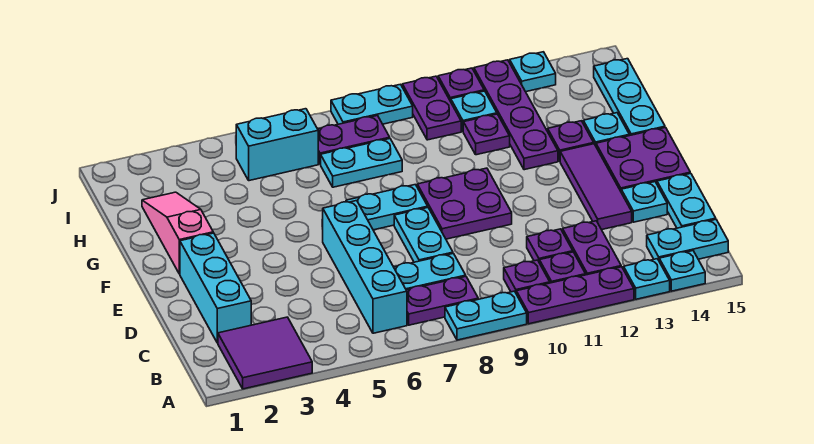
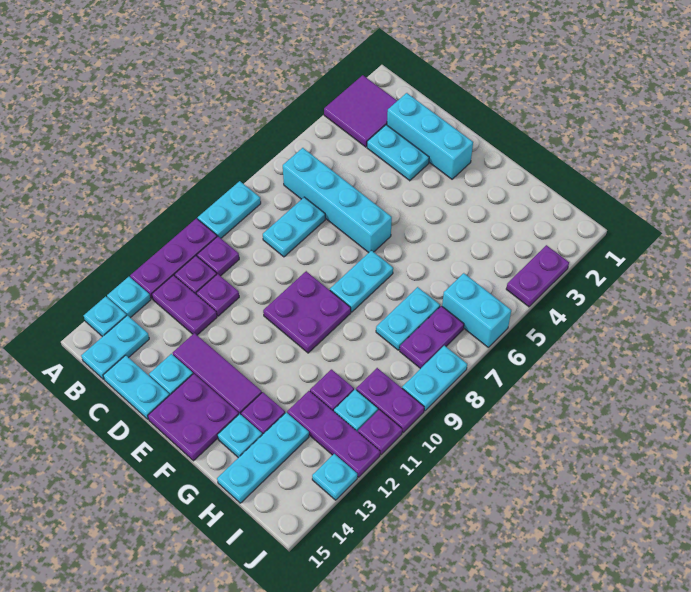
purple 1x2 plate [406,277,478,325] -> purple 1x2 plate moved to [506,245,569,307]
cyan 1x2 plate [394,208,453,262] -> cyan 1x2 plate moved to [367,125,429,181]
pink 1x3 slope [142,192,213,274] -> none
purple 1x4 plate [474,60,558,170] -> purple 1x3 plate [287,391,380,477]
cyan 1x3 plate [594,59,665,136] -> cyan 1x3 plate turned to [217,412,309,503]
cyan 1x2 brick [236,109,318,181] -> cyan 1x2 brick turned to [442,273,511,347]

